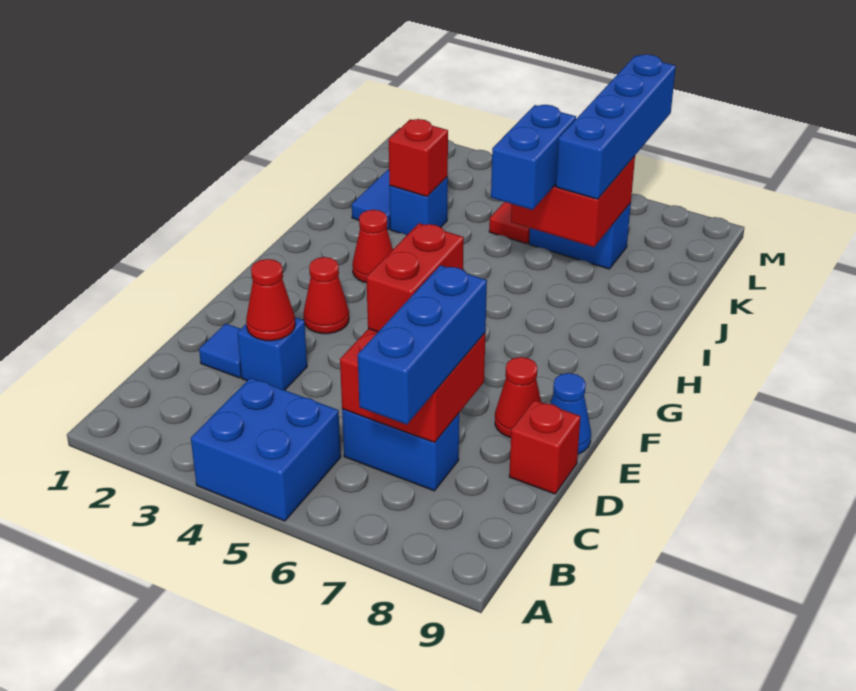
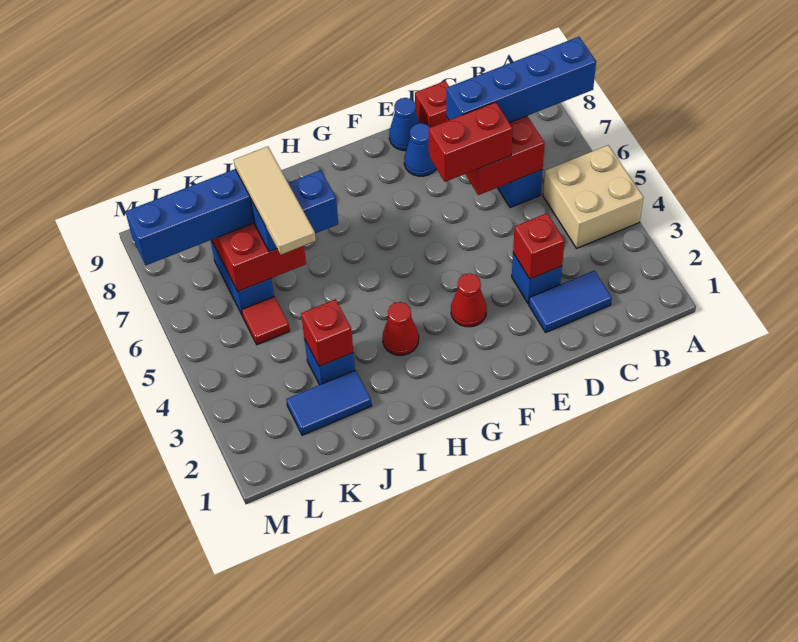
blue 2x2 brick [191,378,341,521] -> tan 2x2 brick [543,145,644,248]
blue 1x3 brick [358,265,487,425] -> blue 1x4 brick [446,37,596,123]
blue 1x1 tile [199,324,241,378] -> blue 1x2 tile [529,271,612,332]
red 1x1 cone [246,259,295,341] -> red 1x1 brick [513,213,565,279]
red 1x1 cone [495,357,541,438] -> blue 1x1 cone [404,123,436,176]
none -> tan 1x3 tile [234,147,316,255]

